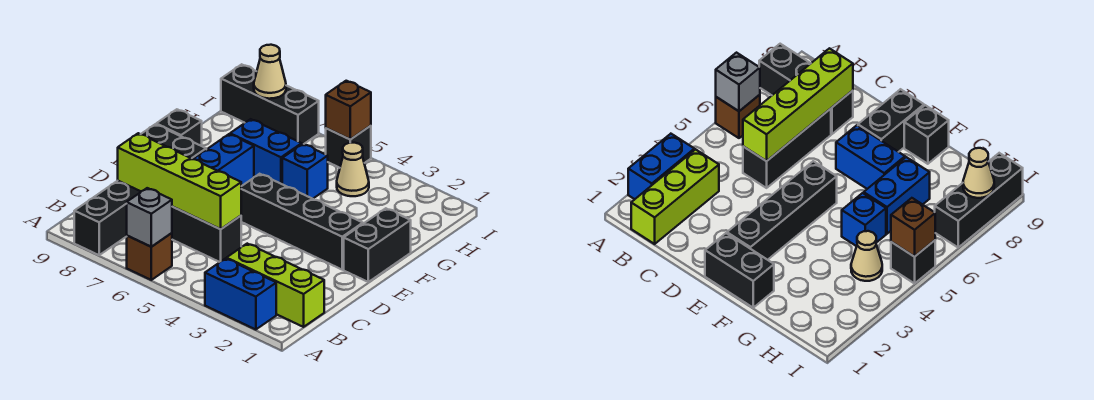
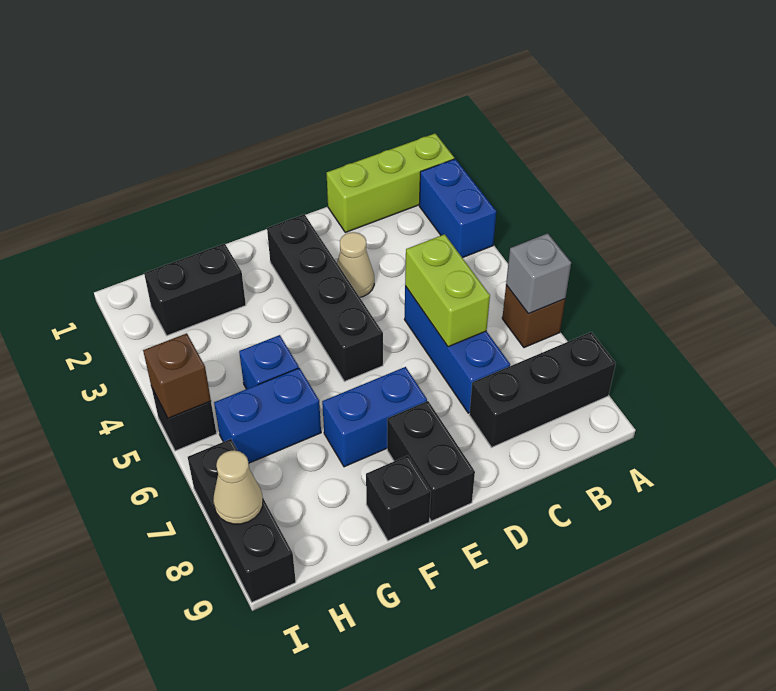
lime 1x3 brick [227,244,324,327] -> lime 1x3 brick turned to [326,133,454,232]
black 1x3 brick [172,207,241,262] -> blue 1x3 brick [405,286,510,413]
lime 1x4 brick [118,133,241,229] -> lime 1x2 brick [405,234,490,347]
black 1x2 brick [344,208,411,282] -> black 1x2 brick moved to [144,243,246,336]
blue 1x2 brick [230,119,302,184] -> blue 1x2 brick turned to [214,368,321,463]
tan 1x1 cone [337,143,369,196] -> tan 1x1 cone moved to [337,232,374,297]

